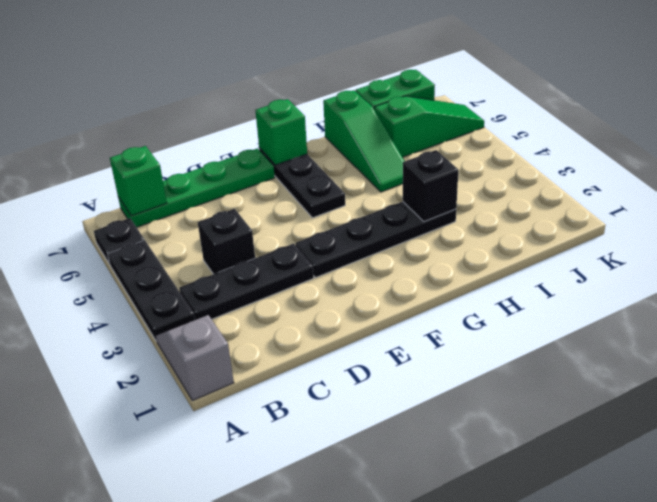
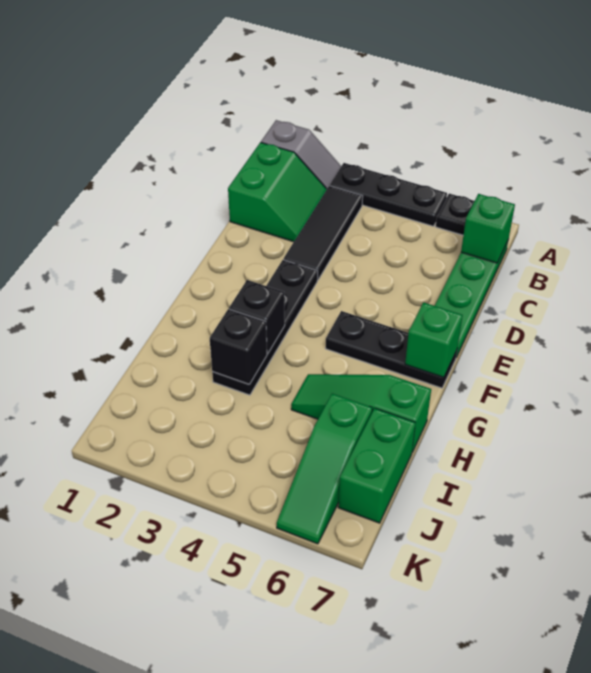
none -> green 2x2 slope [228,142,327,242]
black 1x3 plate [179,244,314,320] -> black 1x3 tile [284,186,363,280]
black 1x1 brick [198,209,255,274] -> black 1x1 brick moved to [229,280,285,354]

